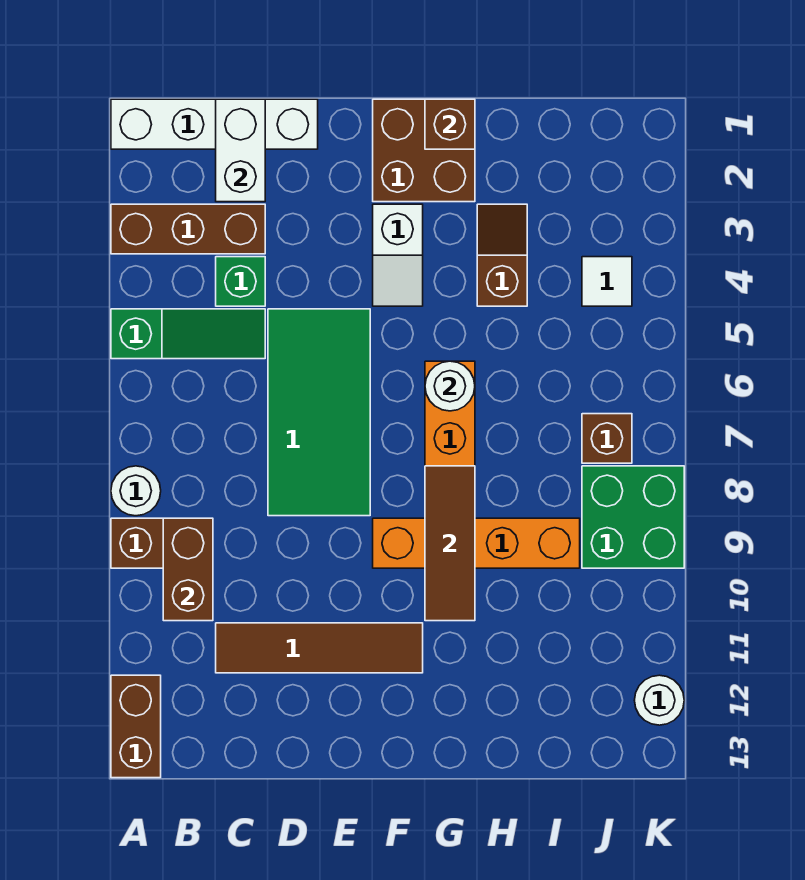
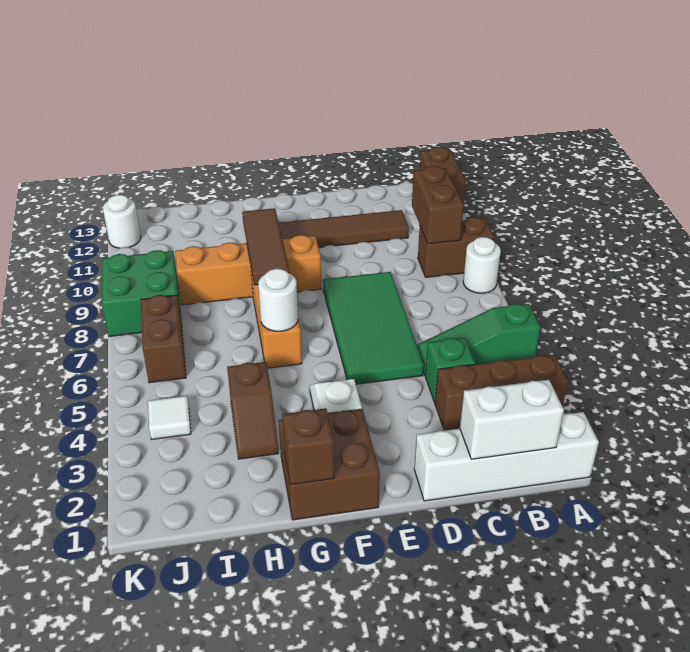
white 1x2 brick [216,99,265,202] -> white 1x2 brick turned to [460,380,564,459]
brown 1x1 brick [582,414,632,463] -> brown 1x2 brick [141,295,186,383]

